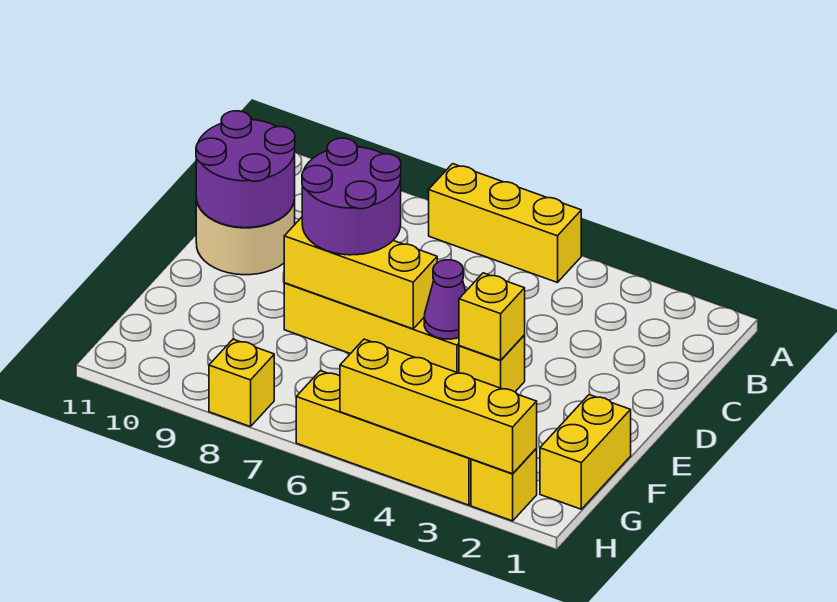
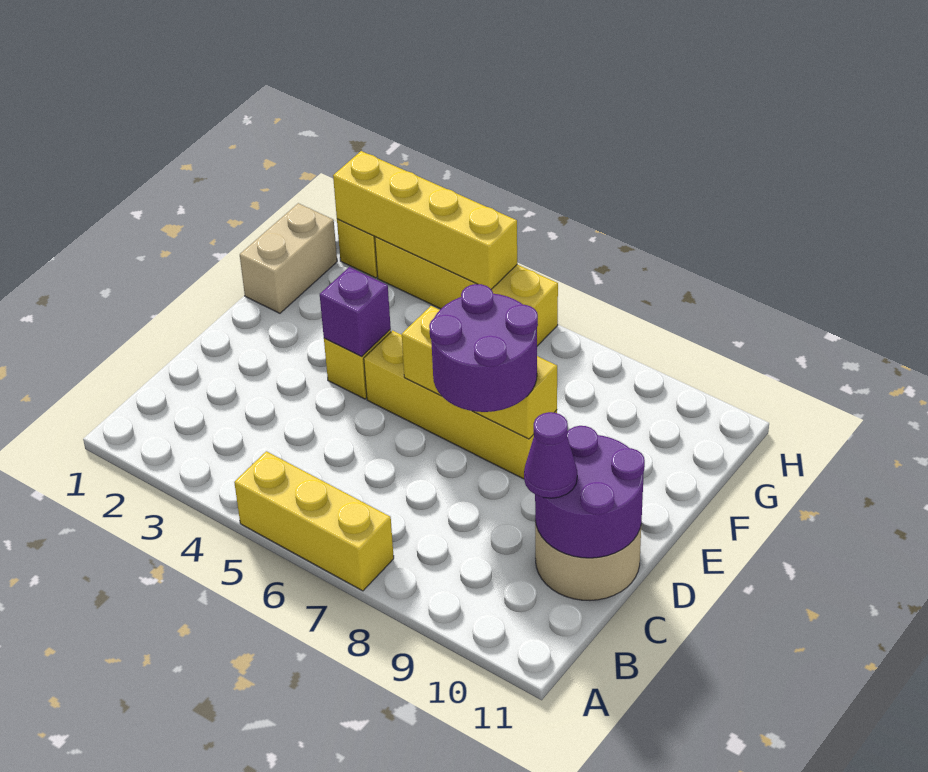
yellow 1x1 brick [459,273,525,360] -> purple 1x1 brick [320,267,391,357]
purple 1x1 cone [424,260,466,339] -> purple 1x1 cone moved to [524,412,577,498]
yellow 1x2 brick [540,395,631,509] -> tan 1x2 brick [240,203,337,313]
yellow 1x1 brick [209,339,274,427] -> none

